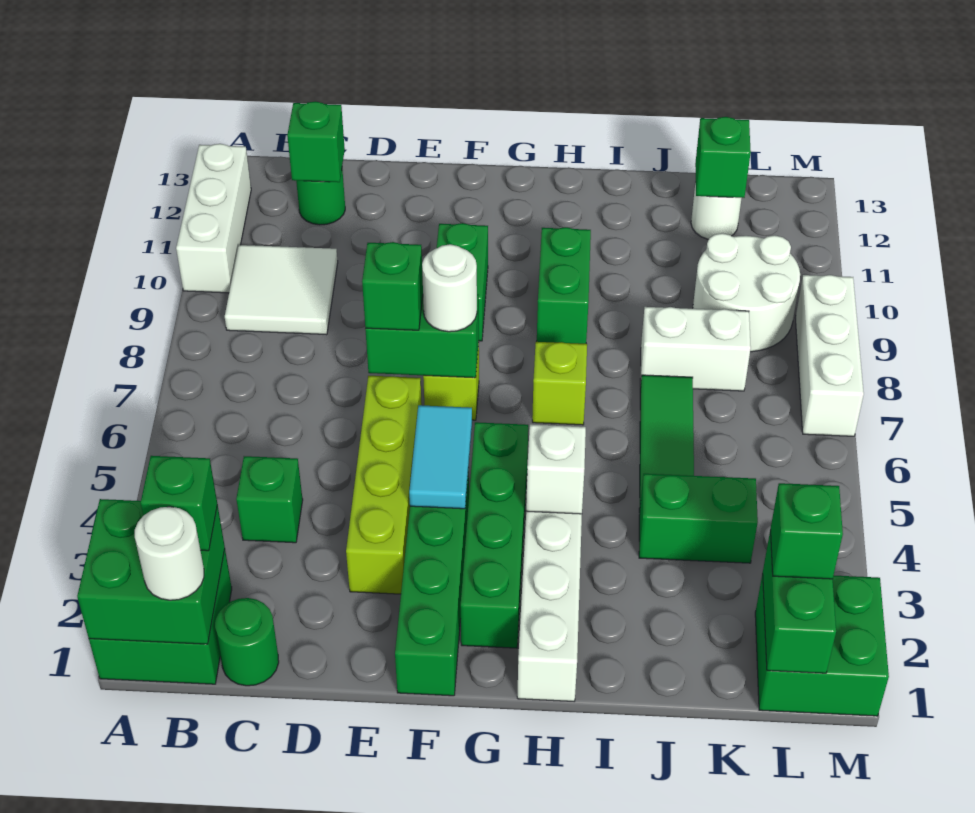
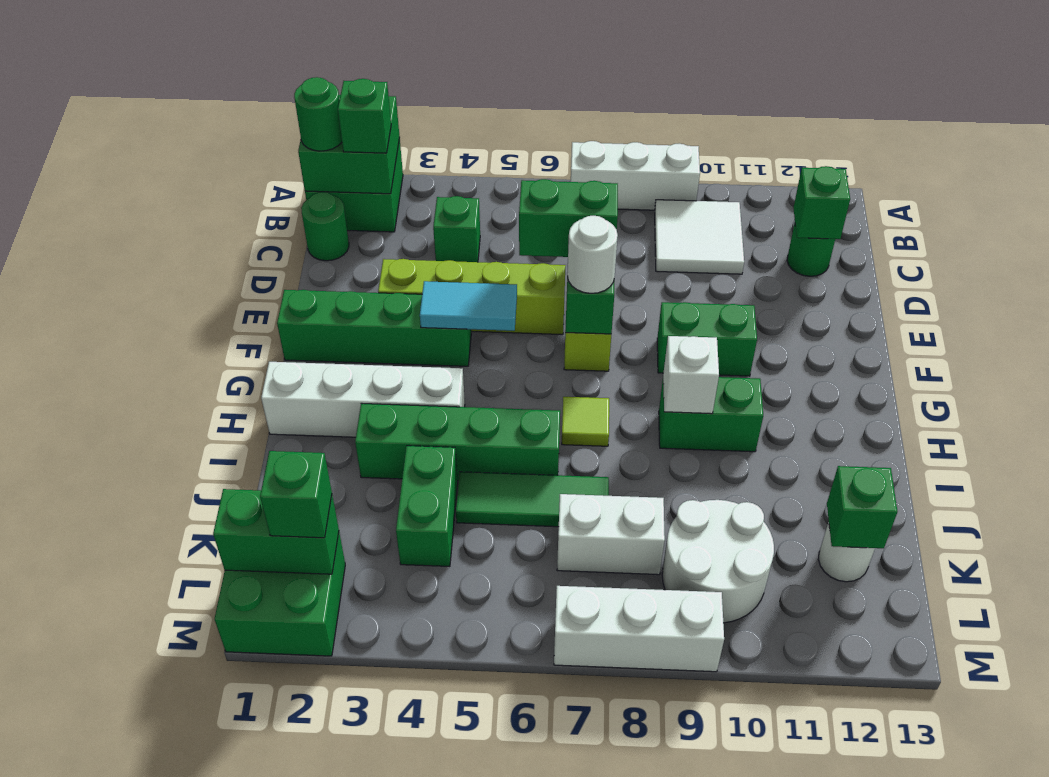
white 1x3 brick [176,144,251,293] -> white 1x3 brick moved to [571,141,700,210]
white 1x1 round brick [135,507,204,600] -> green 1x1 round brick [294,77,342,151]
green 1x1 brick [362,242,423,330] -> green 1x2 brick [519,179,618,257]
green 1x4 brick [461,422,528,648] -> green 1x4 brick moved to [355,403,560,481]
white 1x1 brick [526,424,586,514] -> white 1x1 brick moved to [663,336,719,414]
lime 1x1 brick [532,342,587,425] -> lime 1x1 tile [562,397,609,446]
white 1x2 brick [640,307,751,391] -> white 1x2 brick turned to [557,494,665,575]

